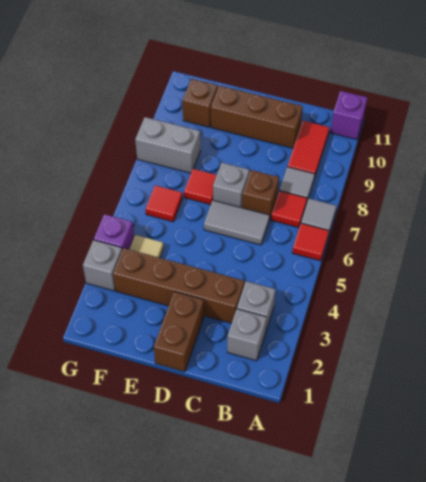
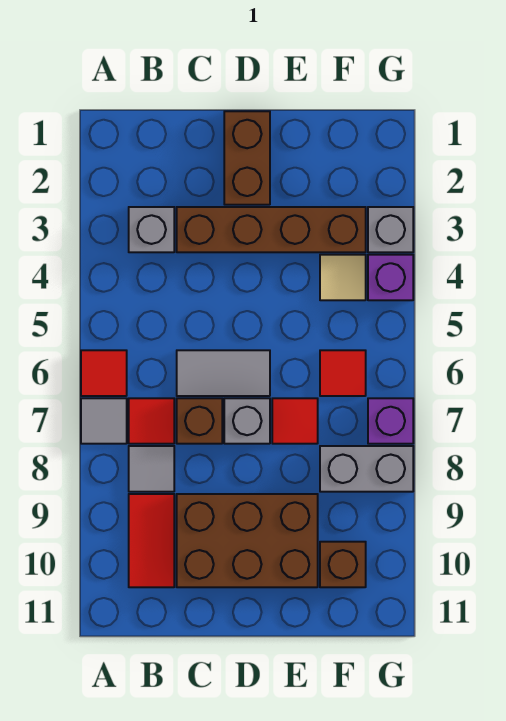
purple 1x1 brick [330,91,367,139] -> purple 1x1 brick moved to [368,398,413,444]
grey 1x1 brick [227,309,267,361] -> none
brown 1x3 brick [211,86,303,148] -> brown 2x3 brick [177,494,318,587]

